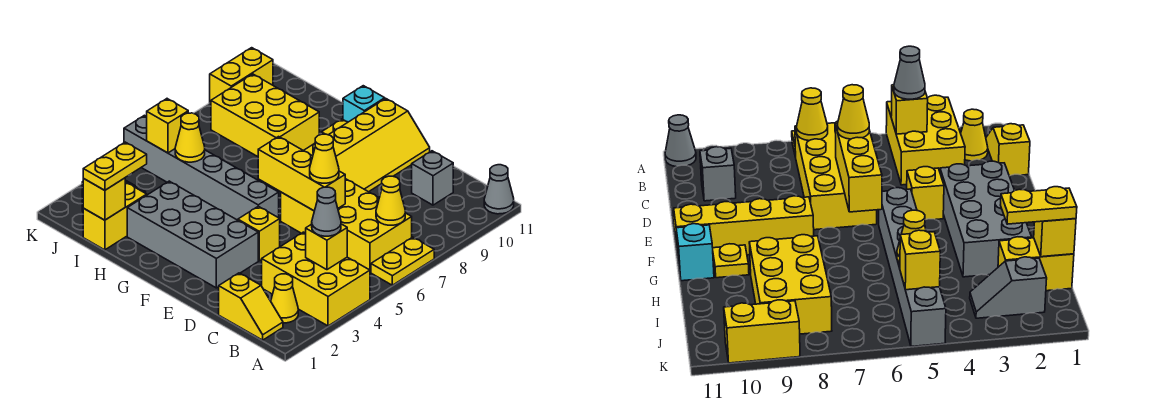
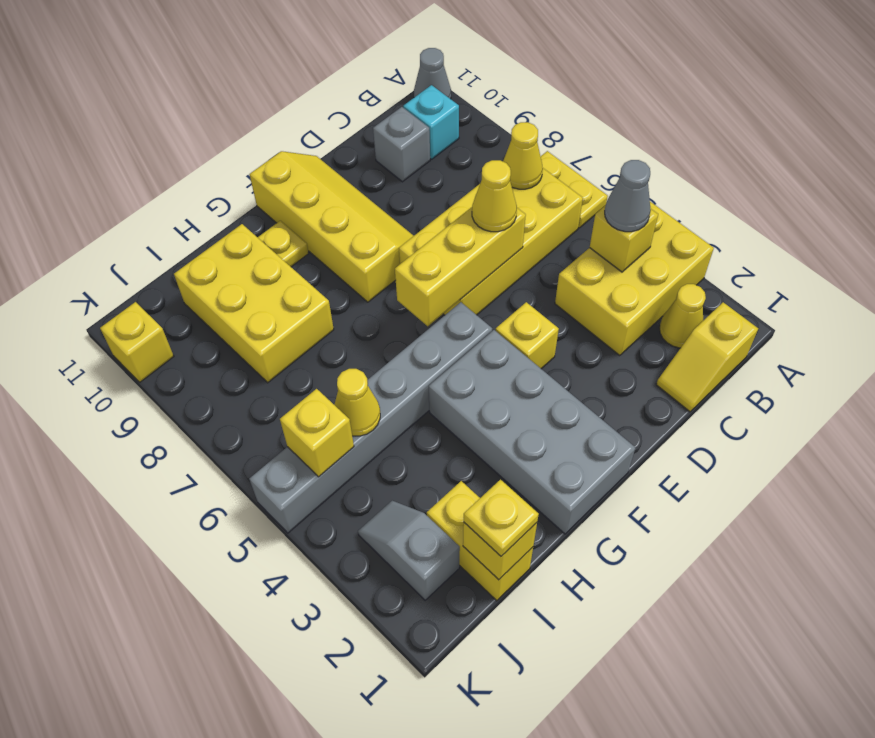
yellow 1x2 slope [219,273,283,340] -> yellow 1x2 slope turned to [656,302,758,412]
grey 2x4 brick [127,181,258,288] -> grey 2x4 brick turned to [429,330,636,534]
cyan 1x1 brick [343,86,385,122] -> cyan 1x1 brick moved to [403,85,459,159]
yellow 2x3 brick [211,74,319,157] -> yellow 2x3 brick turned to [174,224,334,383]
yellow 1x2 plate [83,142,147,190] -> yellow 1x1 plate [464,480,539,556]
yellow 1x2 brick [210,48,273,104] -> yellow 1x1 brick [100,302,174,382]

